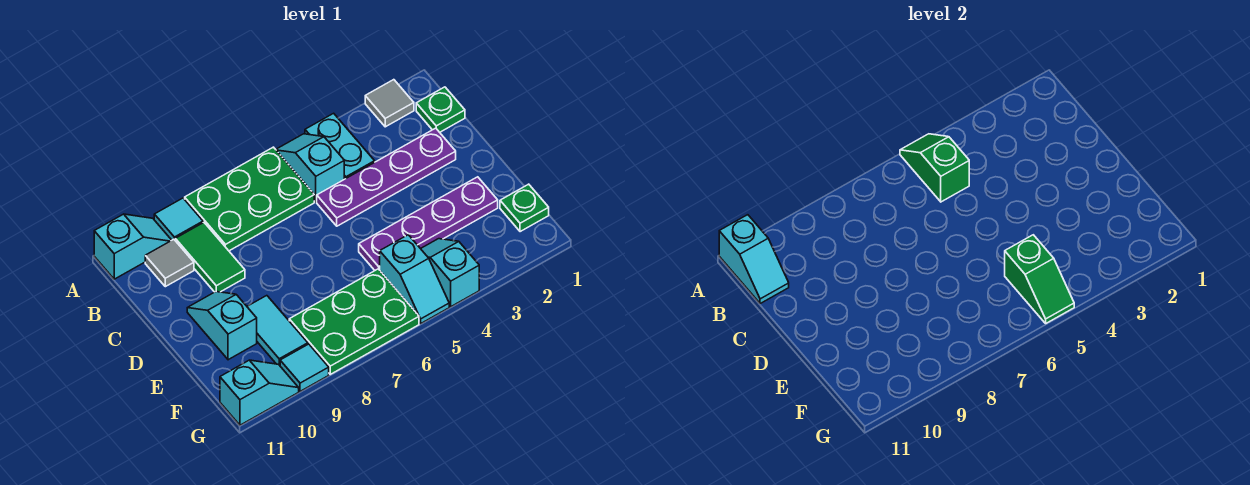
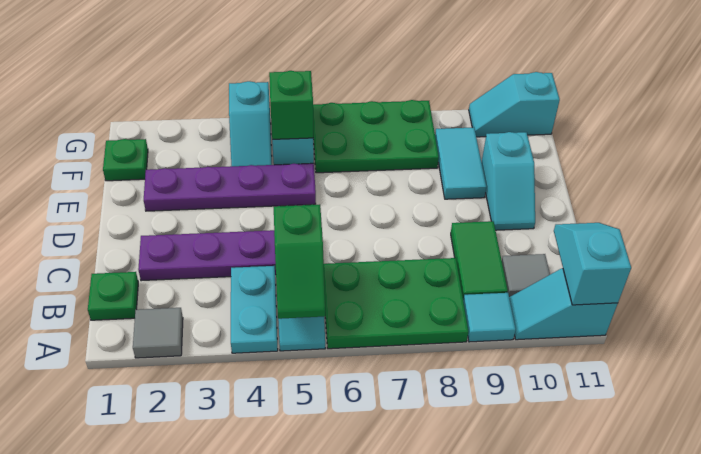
cyan 1x1 tile [280,344,329,391] -> none

